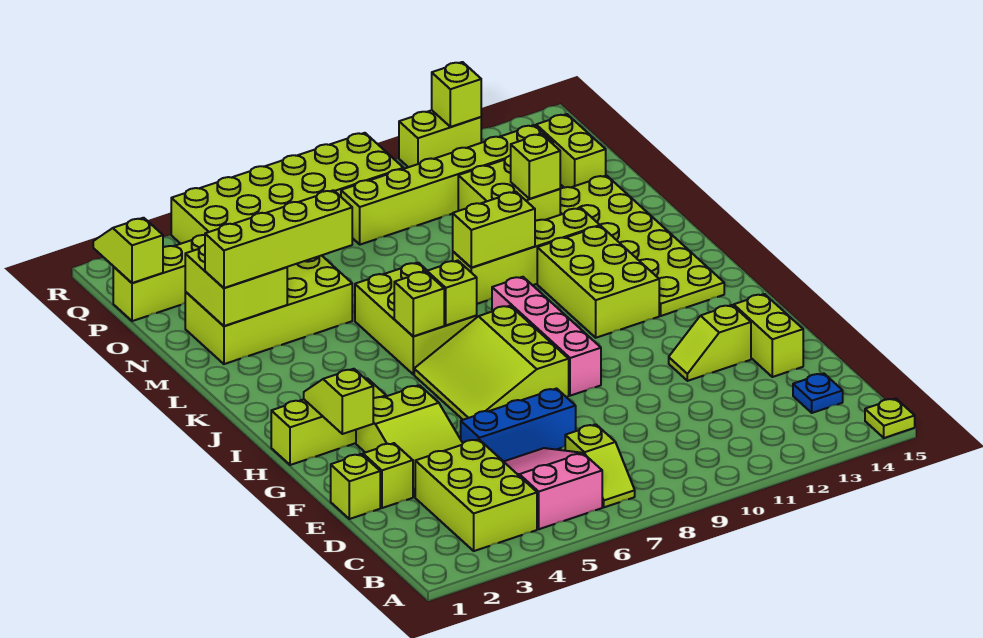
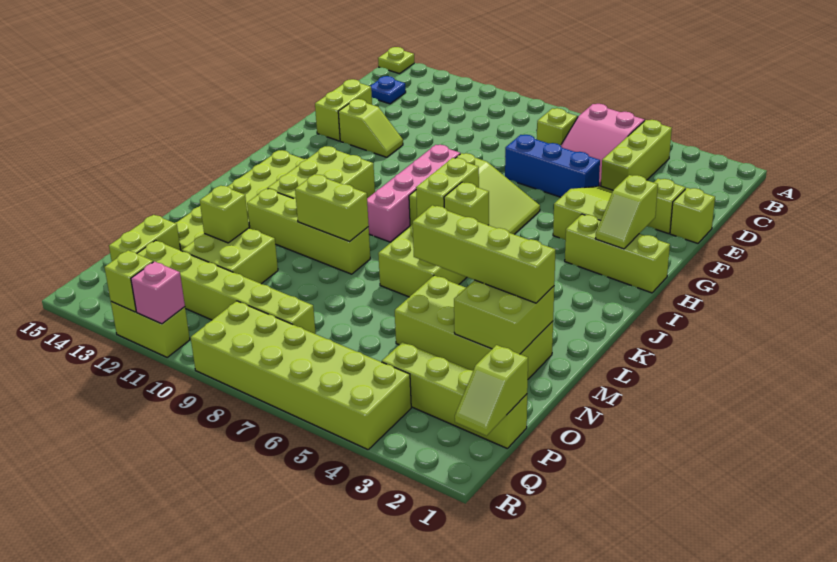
lime 2x3 brick [415,439,537,551] -> lime 1x3 brick [601,120,672,190]
lime 1x1 brick [427,261,477,325] -> lime 1x2 brick [416,158,479,217]
none -> pink 1x1 brick [131,262,185,324]

